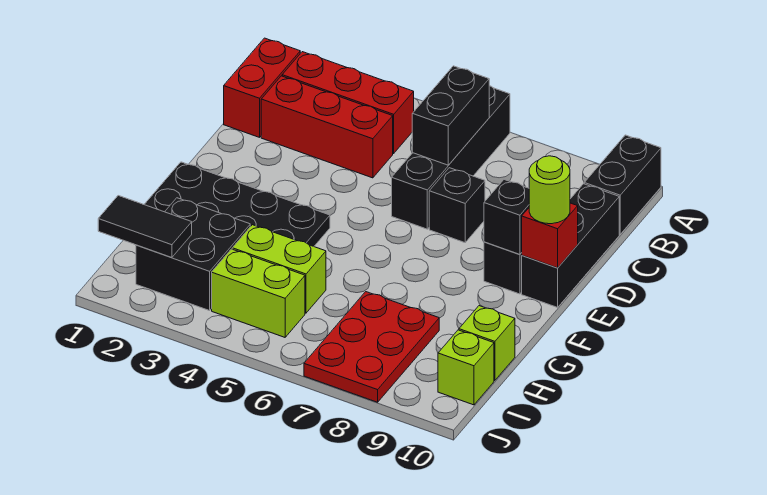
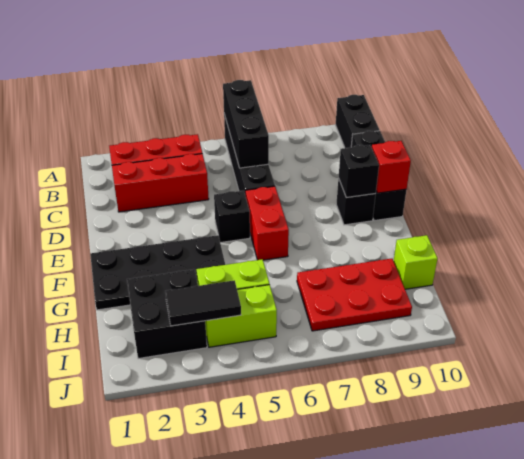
red 1x2 brick [224,38,300,137] -> red 1x2 brick moved to [246,186,289,260]
black 1x2 brick [412,66,489,165] -> black 1x3 brick [223,80,269,168]
black 1x1 brick [429,168,485,243] -> black 1x1 brick moved to [214,191,250,243]
lime 1x1 round brick [529,156,570,224] -> none
red 2x3 plate [304,292,439,402] -> red 2x3 plate turned to [297,259,412,331]
black 1x2 tile [98,196,192,258] -> black 1x2 tile moved to [165,280,241,326]
lime 1x1 brick [438,330,494,405] -> none

